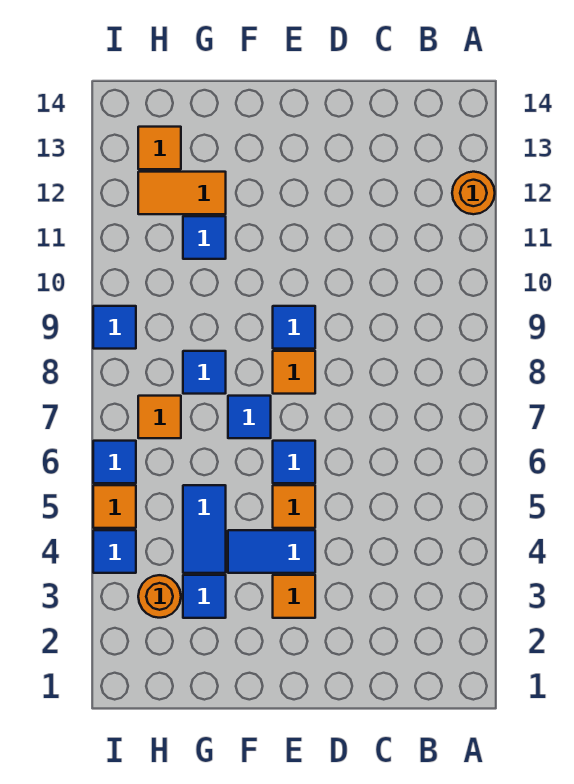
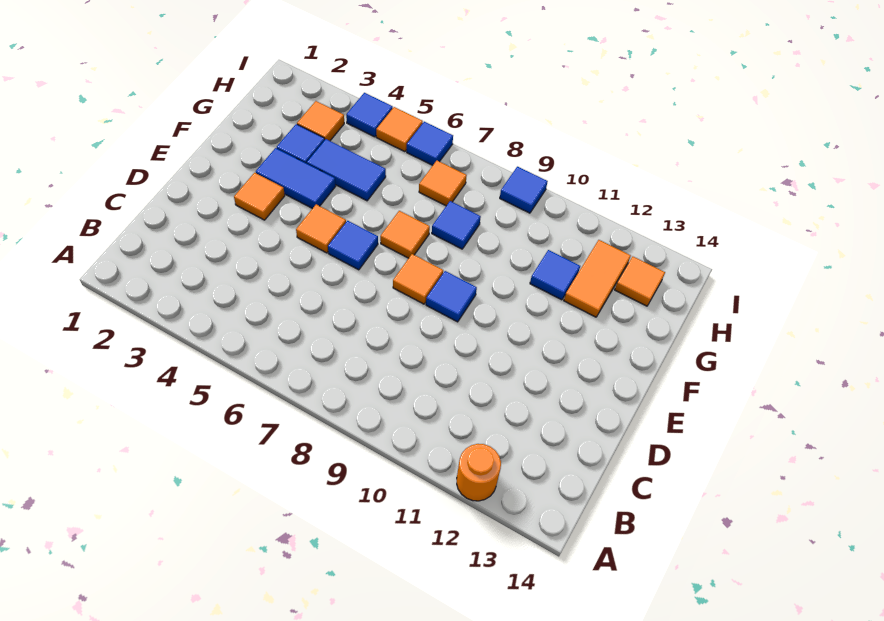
blue 1x2 tile [228,530,315,573] -> blue 1x2 tile turned to [256,148,336,209]
blue 1x1 tile [228,396,271,438] -> orange 1x1 tile [380,211,430,258]
orange 1x1 round brick [138,575,181,618] -> orange 1x1 tile [297,101,344,141]

